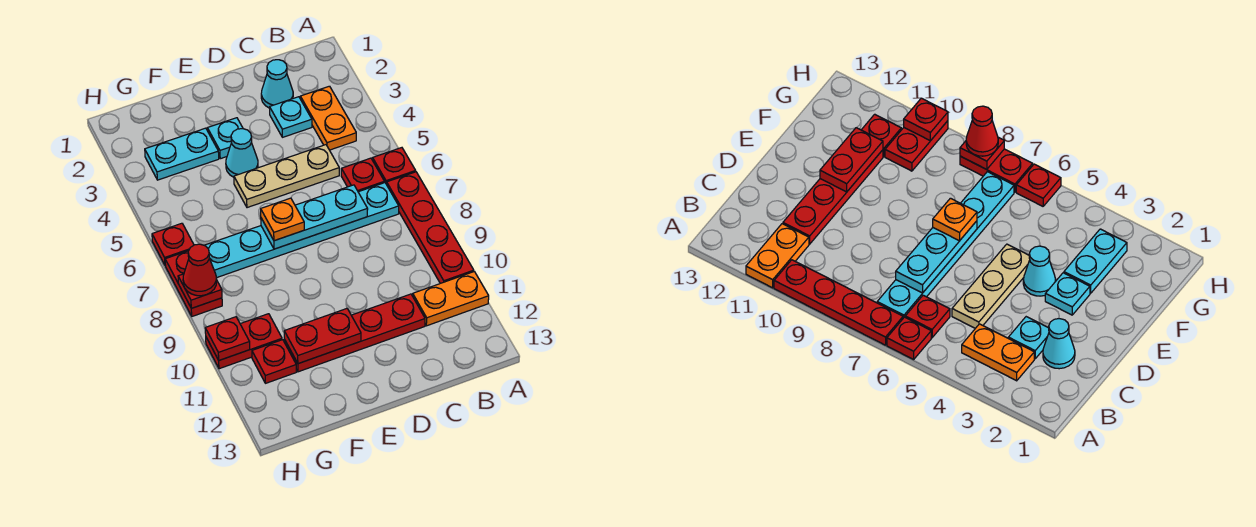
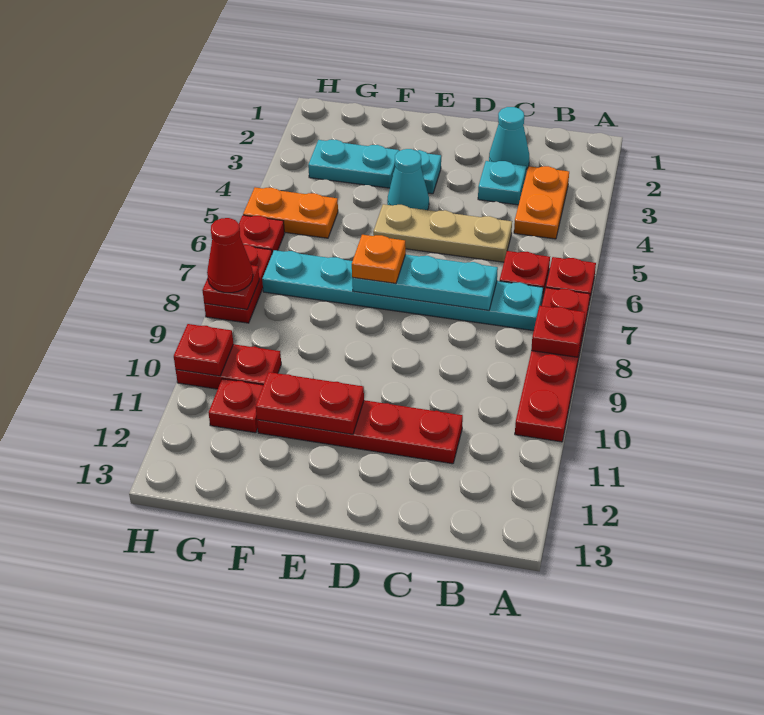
none -> red 1x1 plate [531,306,585,357]
orange 1x2 plate [413,272,489,326] -> orange 1x2 plate moved to [243,187,338,238]

